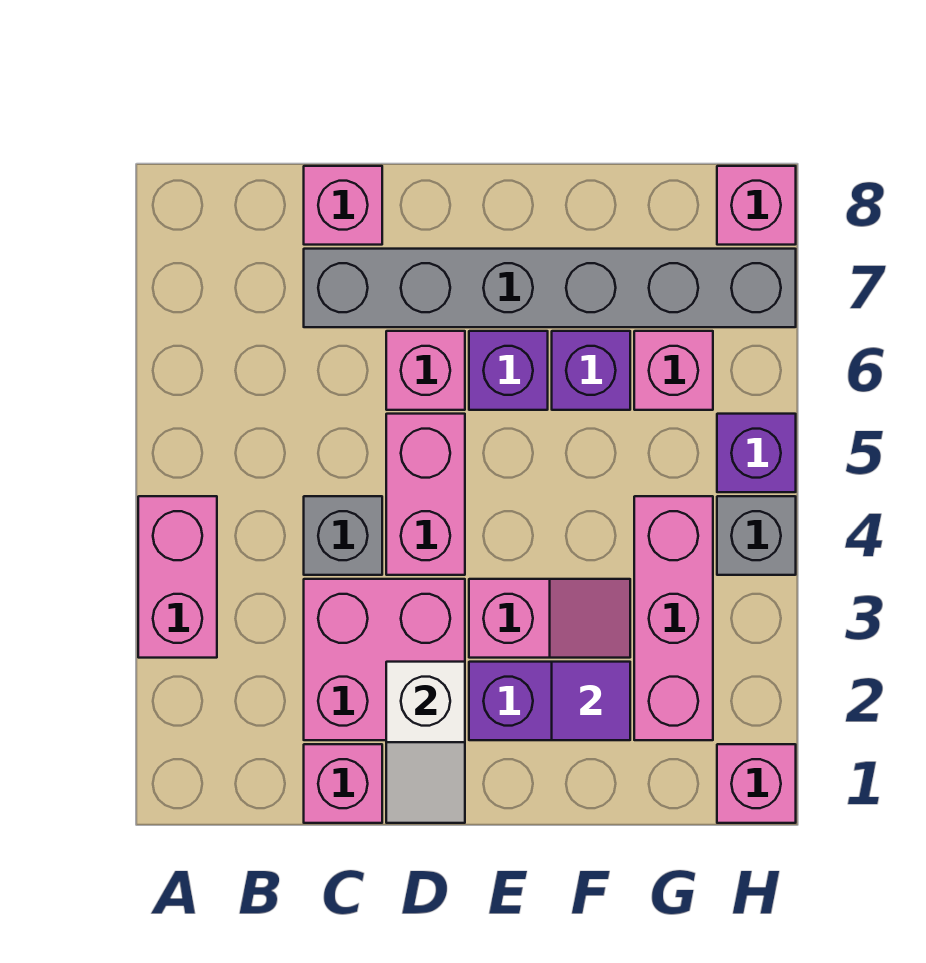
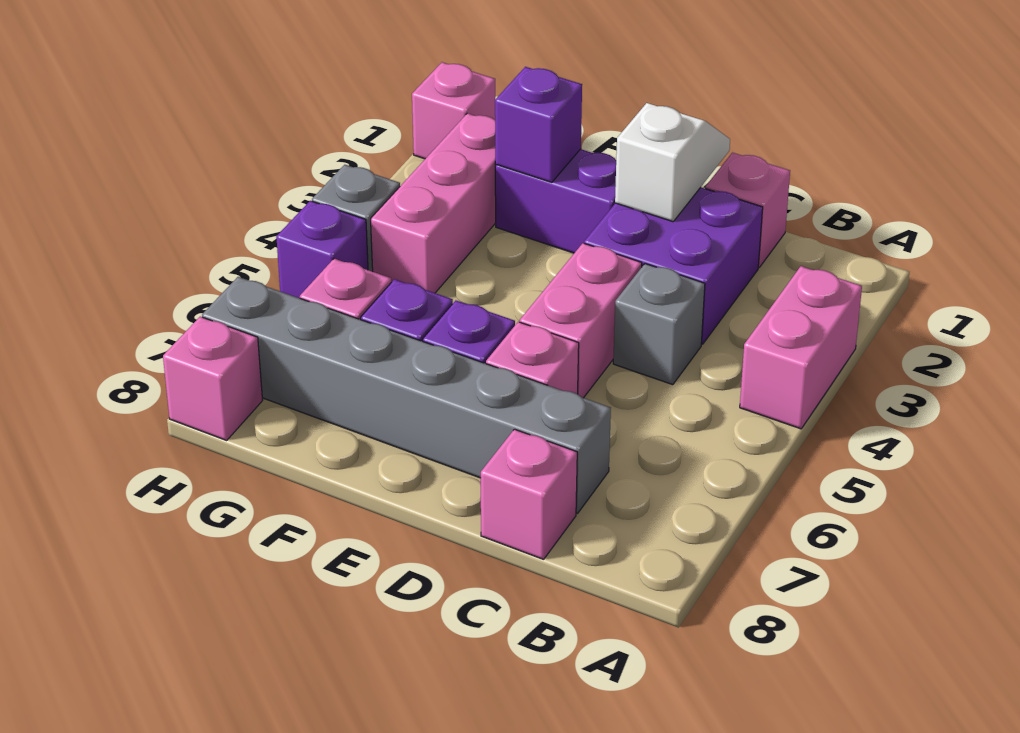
pink 2x2 brick [304,579,465,740] -> purple 2x2 brick [584,187,763,344]
pink 1x2 slope [469,579,630,658] -> none
purple 1x1 tile [552,662,630,740] -> purple 1x1 brick [495,67,582,182]

